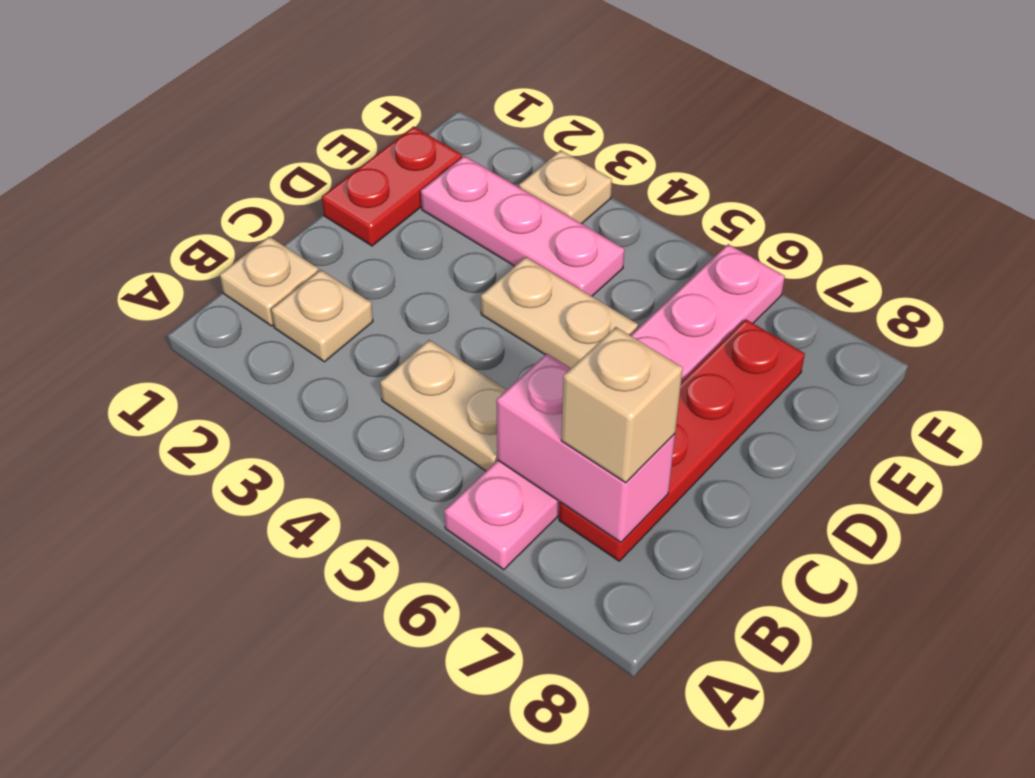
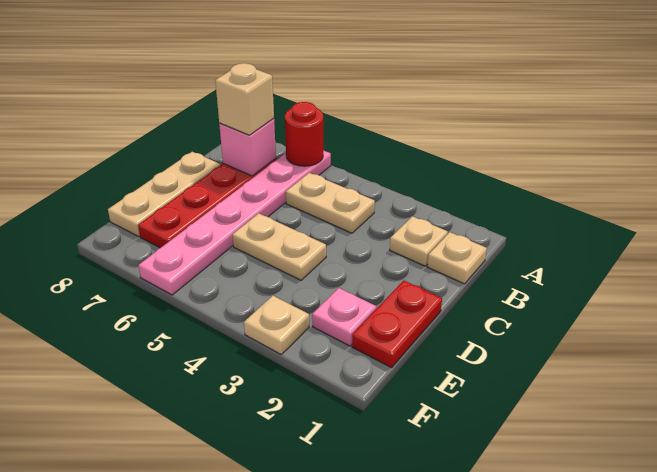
none -> red 1x1 round brick [285,102,323,166]
pink 1x2 brick [496,354,675,542] -> pink 1x1 brick [219,118,276,176]
none -> tan 1x3 plate [108,152,220,237]
pink 1x3 plate [421,156,624,296] -> pink 1x1 plate [312,288,376,346]

